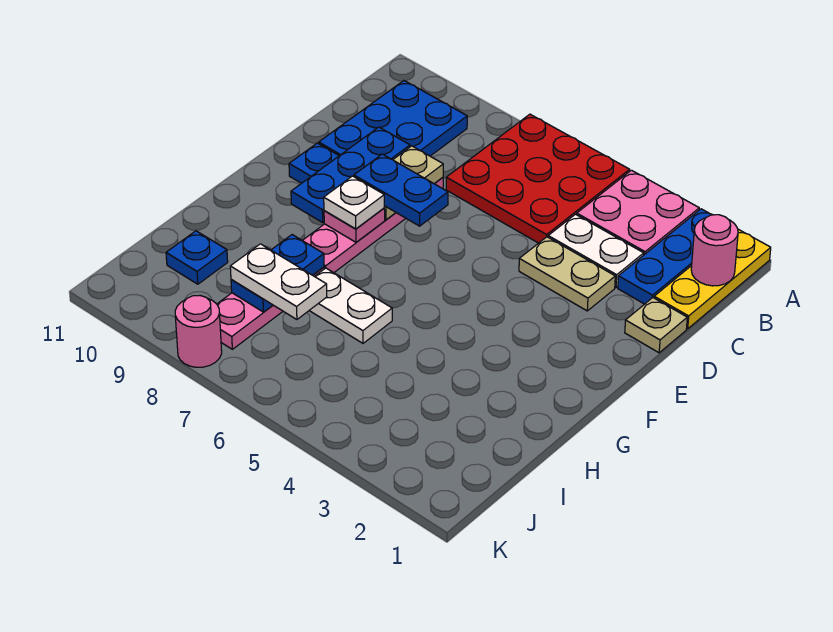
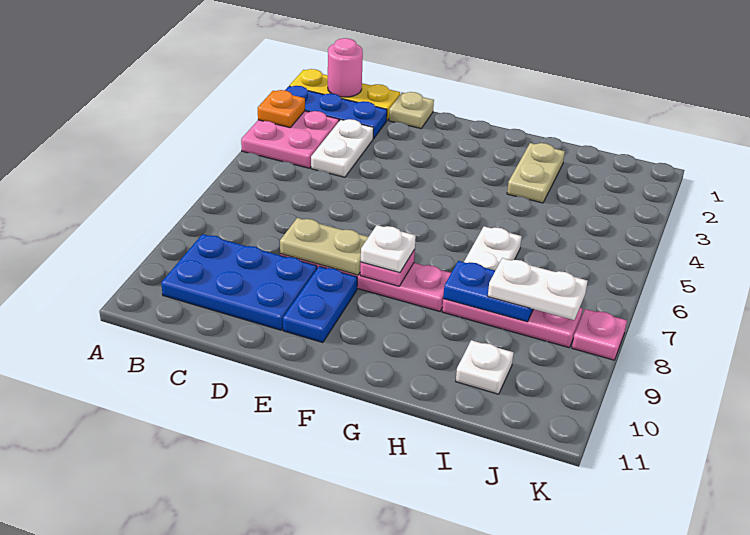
none -> orange 1x1 plate [258,90,305,128]
red 3x3 plate [446,114,630,243] -> none
tan 1x2 plate [519,237,615,311] -> tan 1x2 plate moved to [507,143,565,203]
blue 1x3 plate [291,127,410,222] -> none
blue 1x2 plate [354,154,448,226] -> none
white 1x2 plate [230,244,327,319] -> white 1x2 plate turned to [488,258,588,320]
blue 1x1 plate [166,231,228,284] -> white 1x1 plate [456,340,514,394]
pink 1x1 round brick [175,296,222,367] -> pink 1x1 plate [572,309,627,360]

